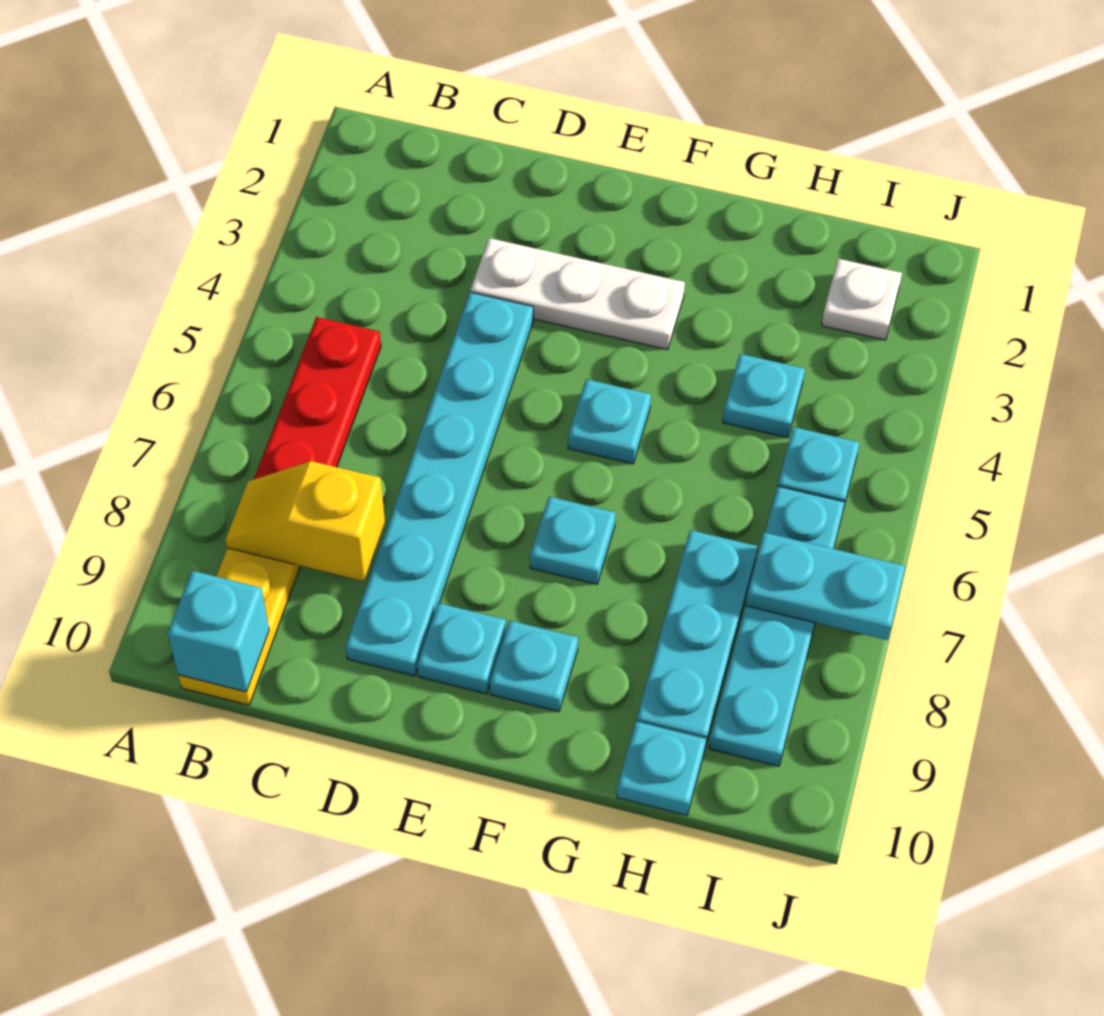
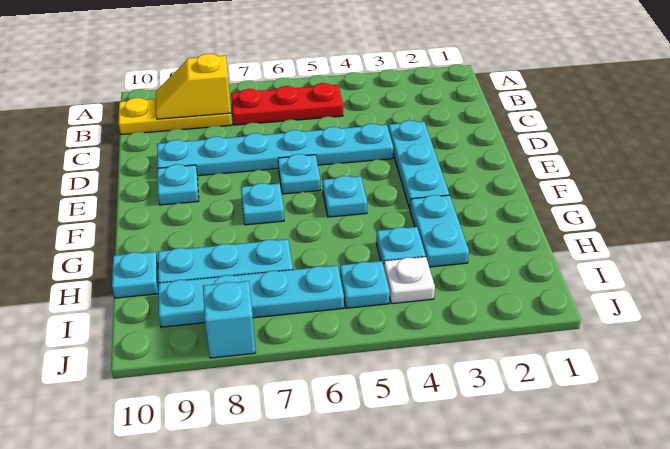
yellow 1x2 slope [226,461,385,581] -> yellow 1x2 slope turned to [156,54,231,119]
cyan 1x1 brick [168,571,269,692] -> cyan 1x1 brick moved to [203,281,256,358]
white 1x3 plate [471,238,685,350] -> cyan 1x3 plate [388,120,449,209]
cyan 1x1 plate [490,621,578,712] -> cyan 1x1 plate moved to [278,154,321,194]
white 1x1 plate [822,259,902,340] -> white 1x1 plate moved to [384,257,435,304]
cyan 1x2 plate [745,533,905,640] -> cyan 1x2 plate moved to [410,195,469,267]

